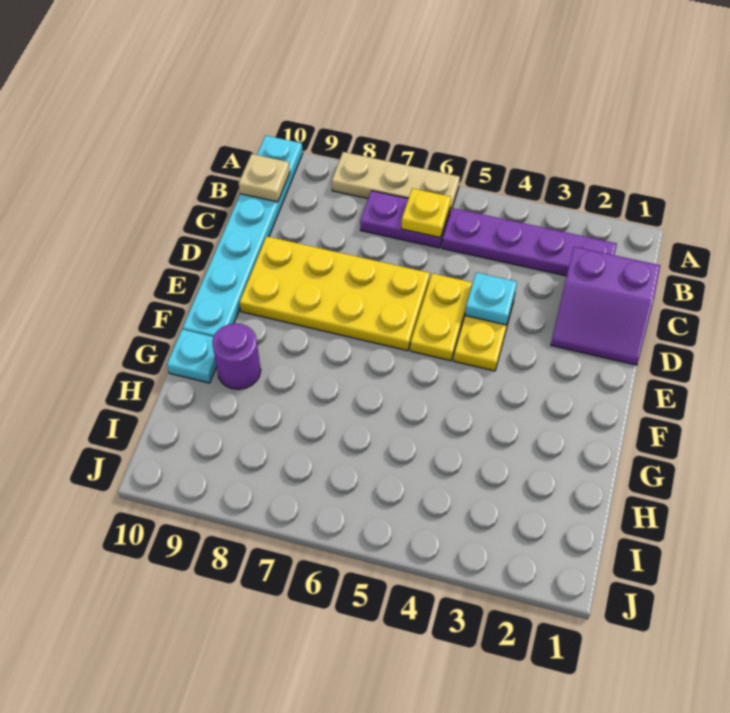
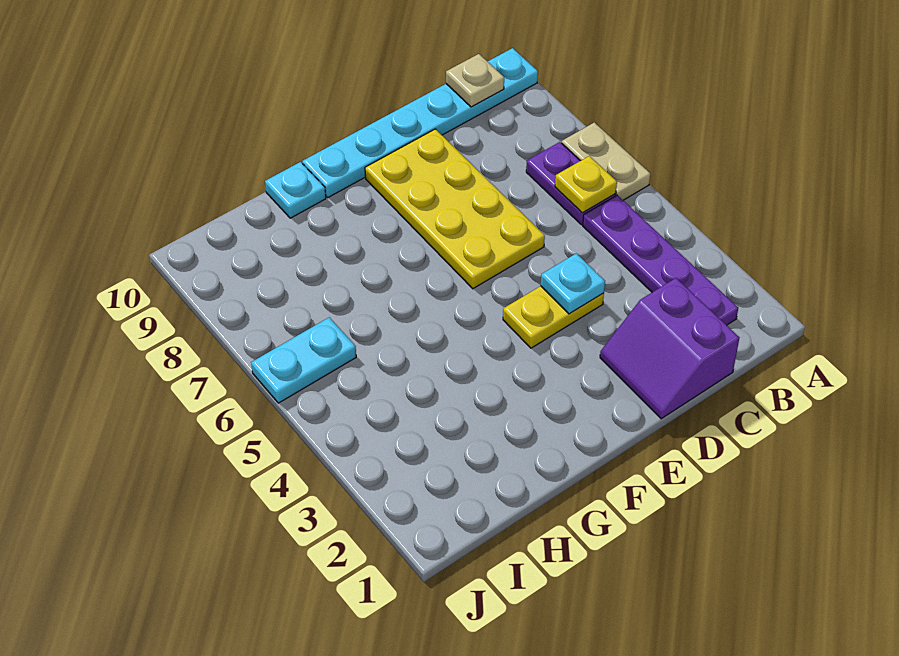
tan 1x3 plate [332,152,460,213] -> tan 1x2 plate [562,122,650,200]
yellow 1x2 plate [410,273,472,361] -> none
purple 1x1 round brick [212,323,261,389] -> none
none -> cyan 1x2 plate [251,317,356,403]

